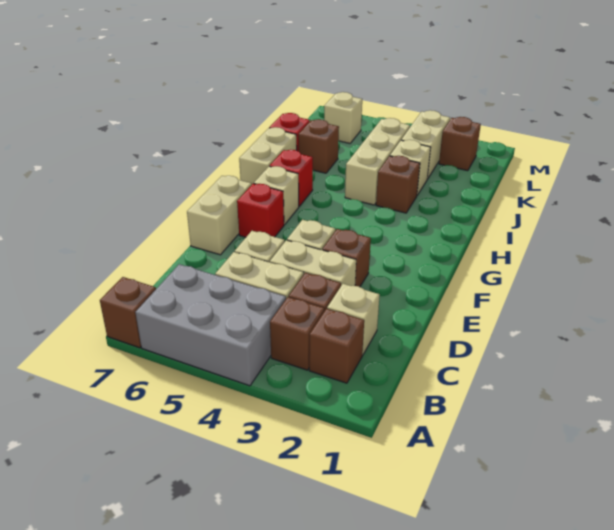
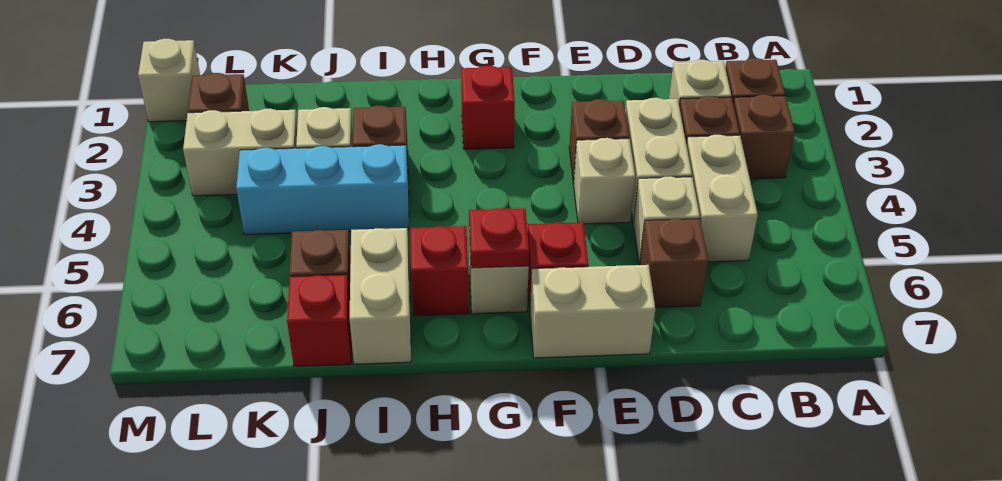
grey 2x3 brick [135,264,286,386] -> none
brown 1x1 brick [100,277,156,348] -> brown 1x1 brick moved to [640,219,708,307]
none -> red 1x1 brick [461,65,515,149]
none -> red 1x1 plate [469,208,529,268]
tan 1x2 brick [239,127,297,184] -> tan 1x2 brick turned to [350,228,411,364]
tan 1x3 brick [345,118,410,205] -> cyan 1x3 brick [236,144,409,235]
tan 1x1 brick [324,92,362,143] -> tan 1x1 brick moved to [138,39,200,122]

